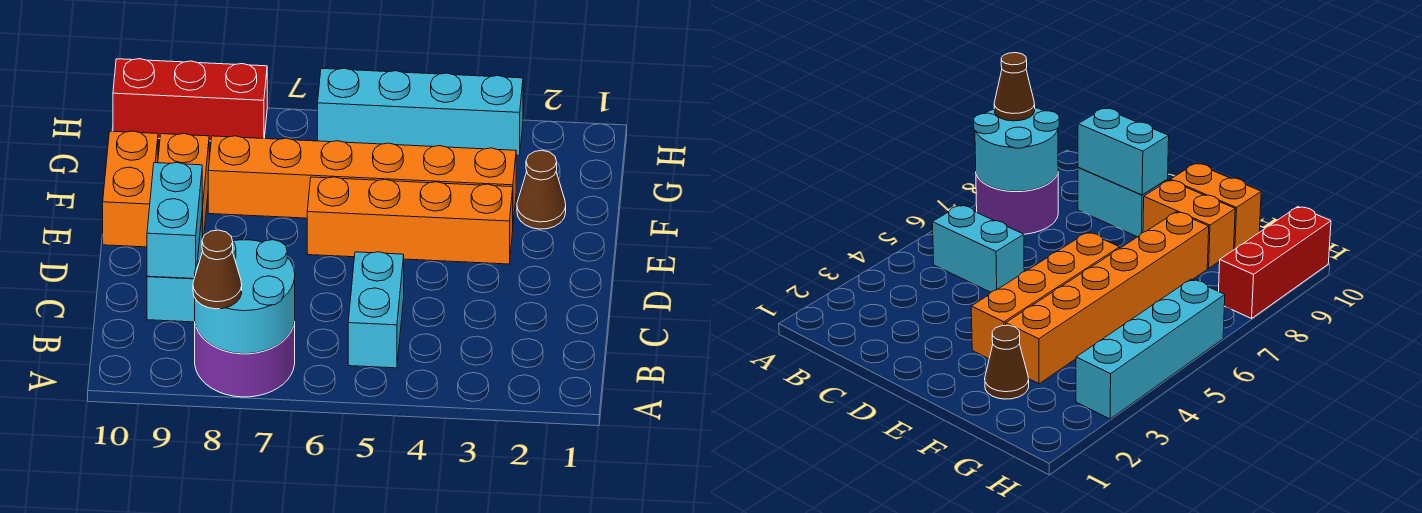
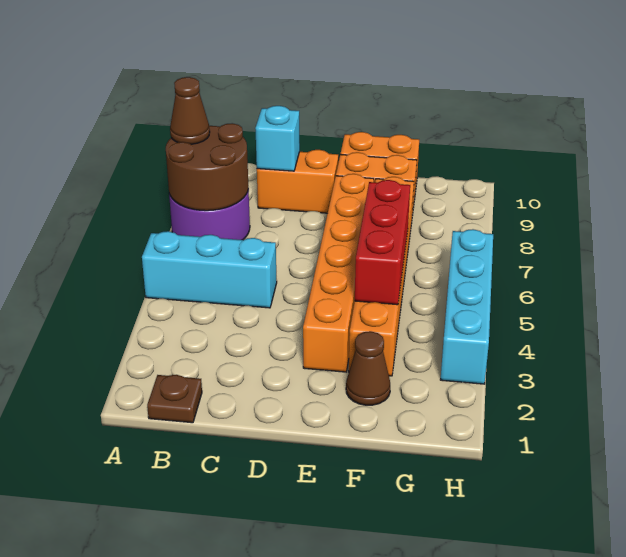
cyan 2x2 round brick [195,240,295,354] -> brown 2x2 round brick [166,123,248,211]
none -> brown 1x1 plate [147,375,202,423]
cyan 1x2 brick [348,252,404,368] -> cyan 1x3 brick [142,231,277,308]
cyan 1x2 brick [147,218,202,322] -> orange 1x2 brick [257,150,338,213]
cyan 1x2 brick [147,163,202,279] -> cyan 1x1 brick [255,106,300,171]
orange 1x4 brick [307,177,513,264] -> orange 1x6 brick [303,174,374,372]
red 1x3 brick [113,59,267,141] -> red 1x3 brick moved to [355,180,410,305]

